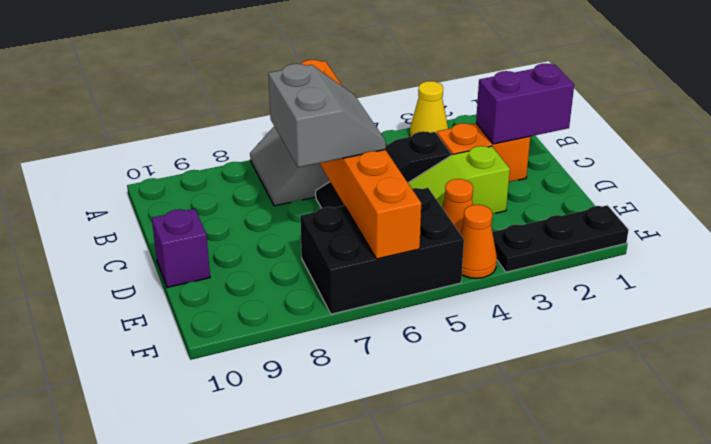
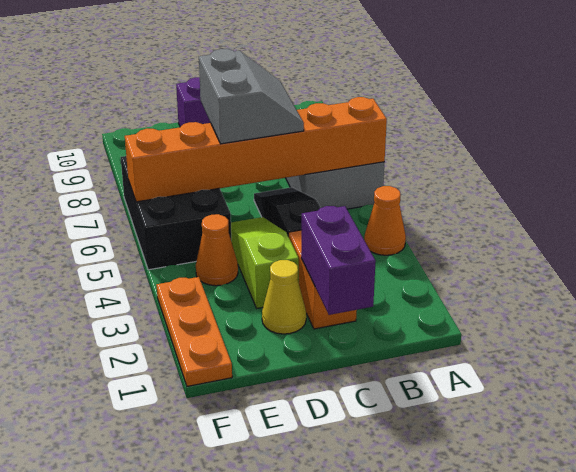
yellow 1x1 cone [410,81,448,137] -> yellow 1x1 cone moved to [262,260,306,334]
grey 2x2 slope [268,64,386,167] -> grey 2x2 slope turned to [199,49,304,144]
black 1x3 plate [492,205,628,272] -> orange 1x3 plate [157,277,232,386]
orange 1x1 cone [460,205,497,278] -> orange 1x1 cone moved to [364,186,406,255]

